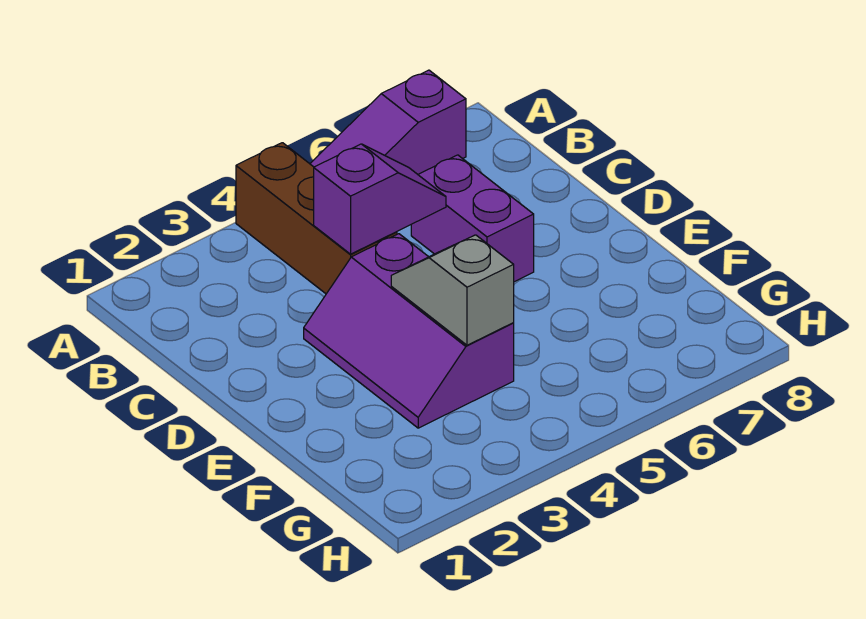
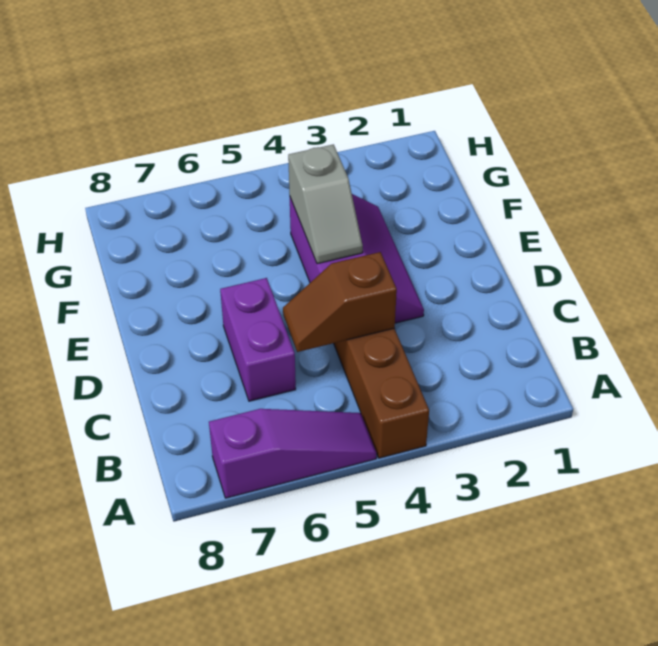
purple 1x2 slope [314,144,446,254] -> brown 1x2 slope [283,252,397,352]

